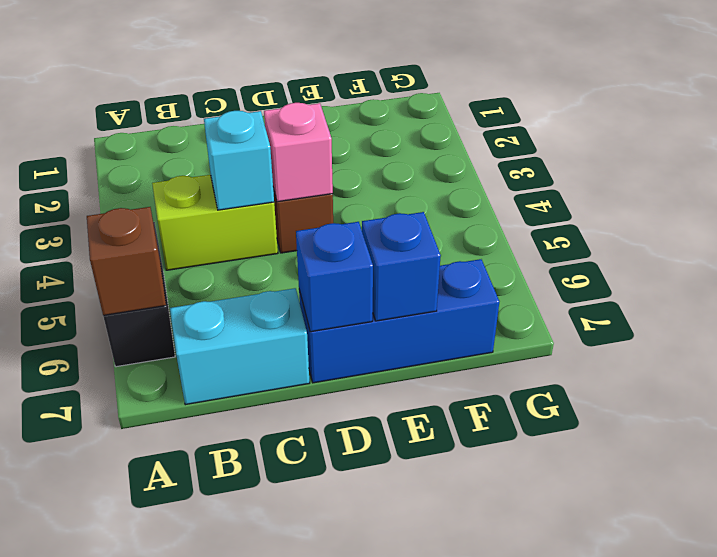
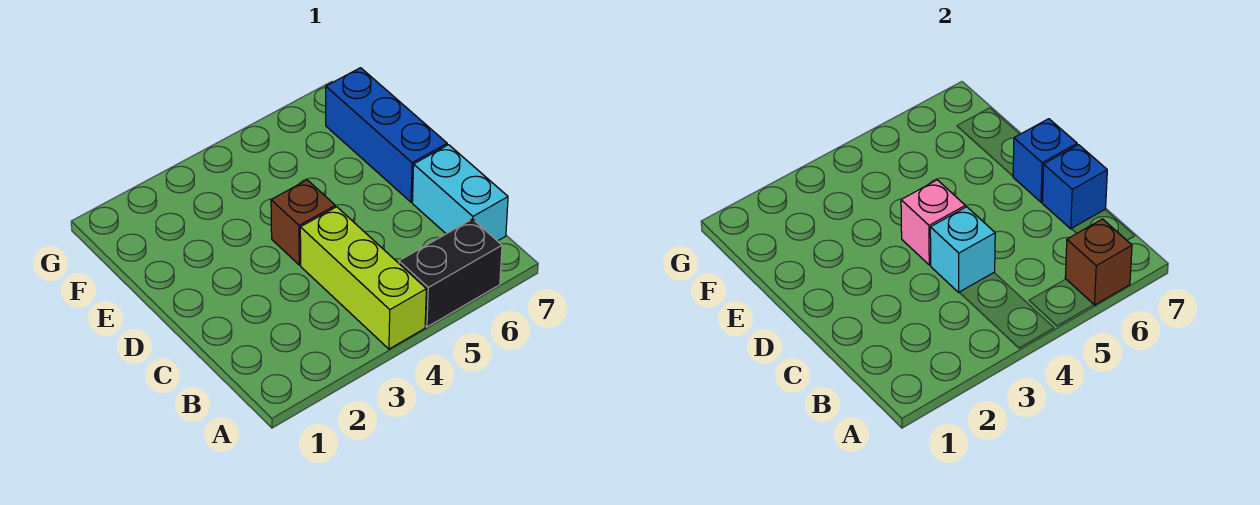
lime 1x2 brick [152,175,278,270] -> lime 1x3 brick [300,207,426,349]
blue 1x1 brick [362,212,441,321] -> blue 1x1 brick moved to [1042,145,1107,229]

